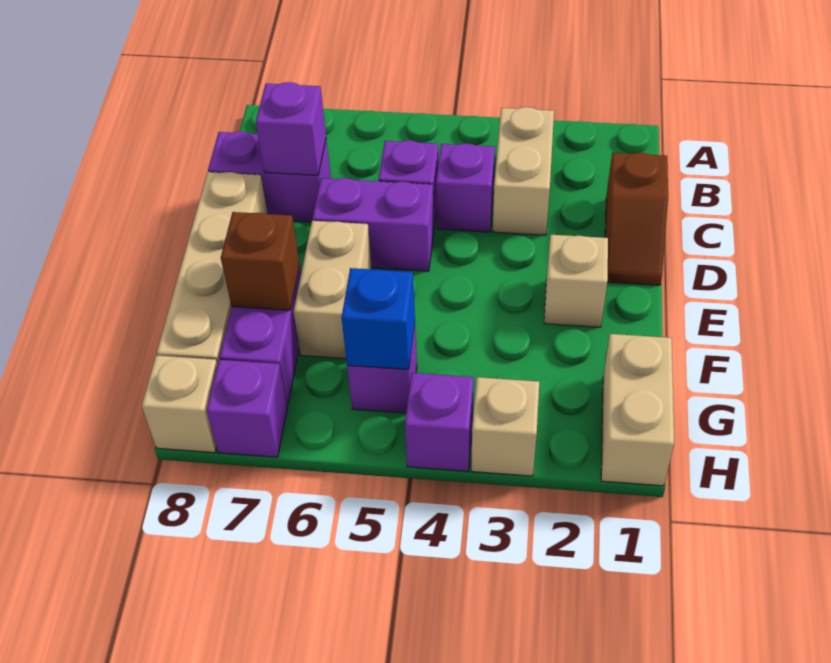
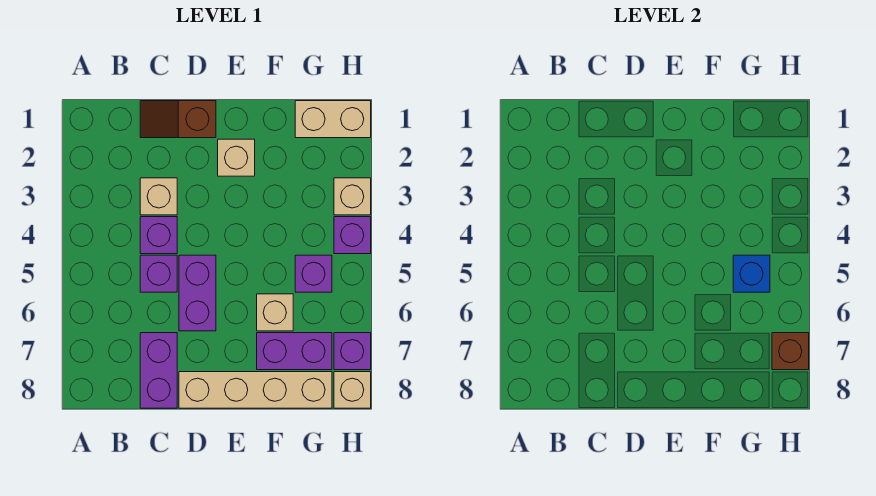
tan 1x2 brick [493,107,554,235] -> tan 1x1 brick [140,178,177,215]
brown 1x2 slope [605,153,668,285] -> brown 1x2 slope turned to [140,101,216,138]
purple 1x1 brick [256,82,326,175] -> none
tan 1x2 brick [293,221,372,359] -> tan 1x1 brick [257,294,293,331]
brown 1x1 brick [221,212,300,310] -> brown 1x1 brick moved to [772,333,809,370]

